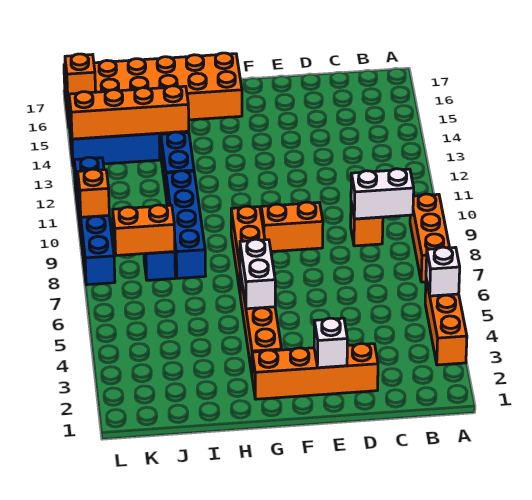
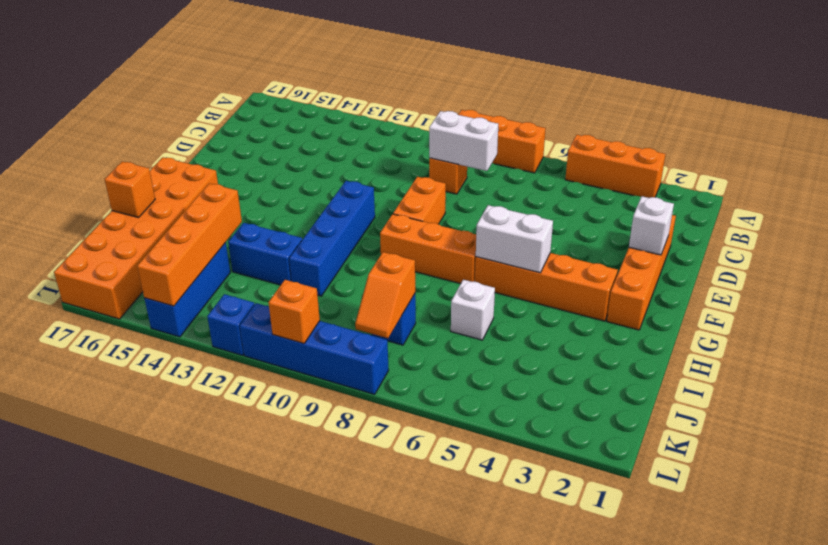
white 1x1 brick [426,247,460,296] -> white 1x1 brick moved to [451,280,495,340]
white 1x2 brick [351,169,414,219] -> white 1x2 brick turned to [429,111,498,171]
blue 1x4 brick [166,171,205,278] -> blue 1x4 brick turned to [289,181,375,296]
orange 1x2 brick [113,205,175,255] -> orange 1x2 slope [355,252,415,338]
orange 1x1 brick [65,54,96,101] -> orange 1x1 brick moved to [105,162,155,218]

